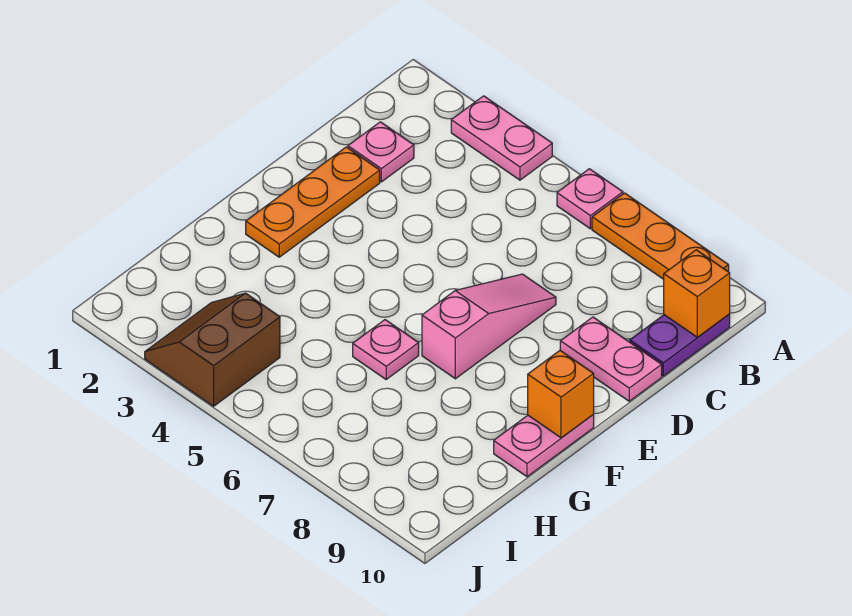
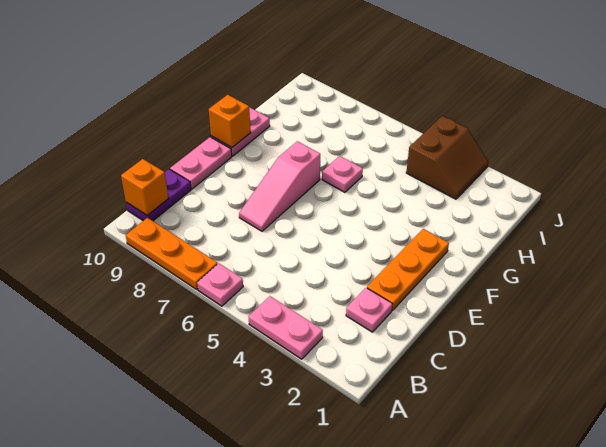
pink 1x2 plate [560,317,662,401] -> pink 1x2 plate turned to [170,137,232,189]

